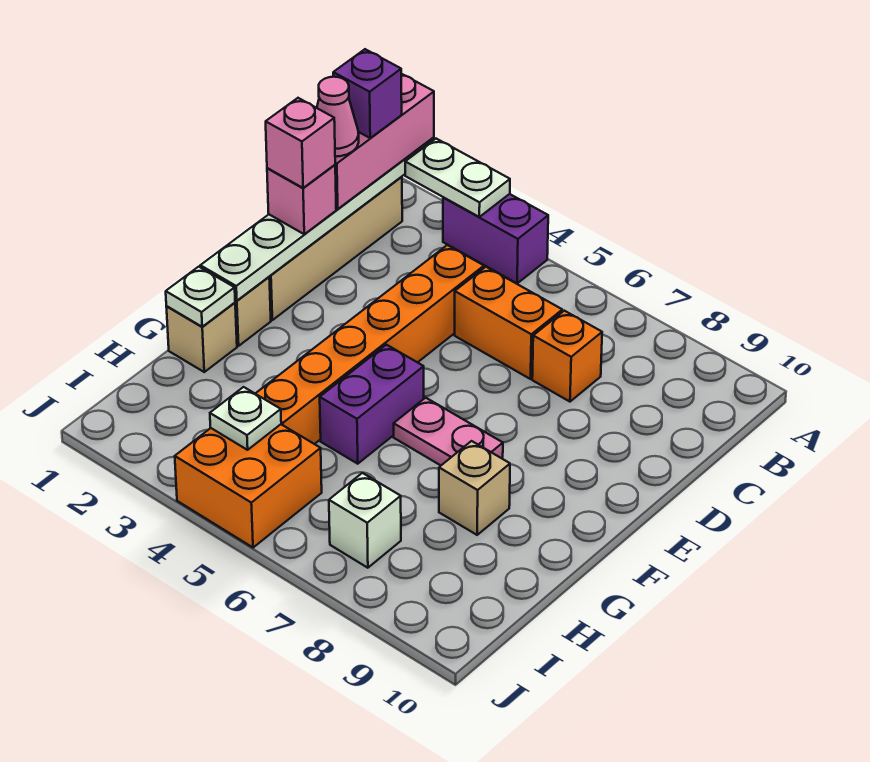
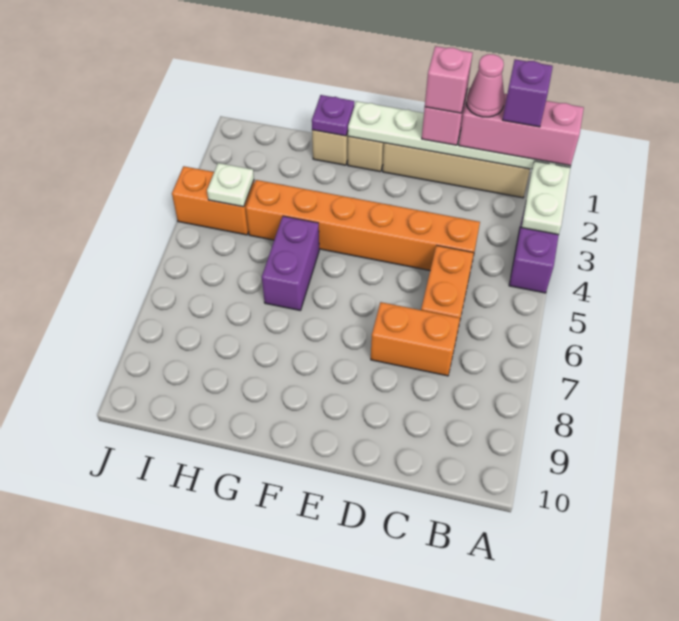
orange 1x1 brick [532,311,602,402] -> orange 1x2 brick [371,302,460,376]
purple 1x2 brick [320,345,424,464] -> purple 1x2 brick turned to [262,216,319,310]
pink 1x2 plate [394,398,503,465] -> none
white 1x1 plate [166,267,235,327] -> purple 1x1 plate [312,95,354,136]
tan 1x1 brick [439,441,510,535] -> none
orange 2x2 brick [175,424,322,548] -> orange 1x2 brick [172,166,254,235]
white 1x1 brick [329,473,401,568] -> none

